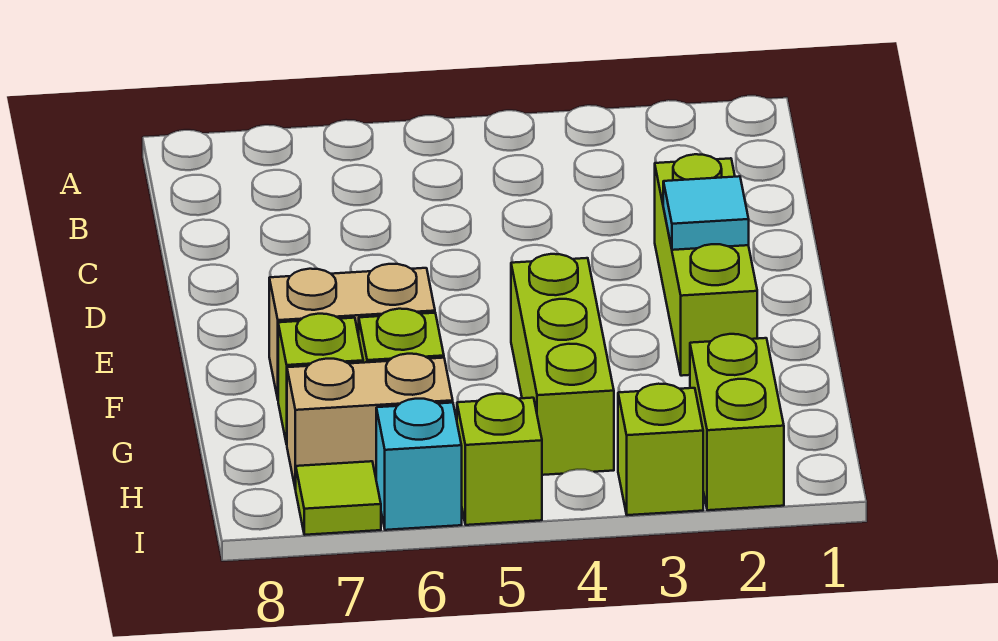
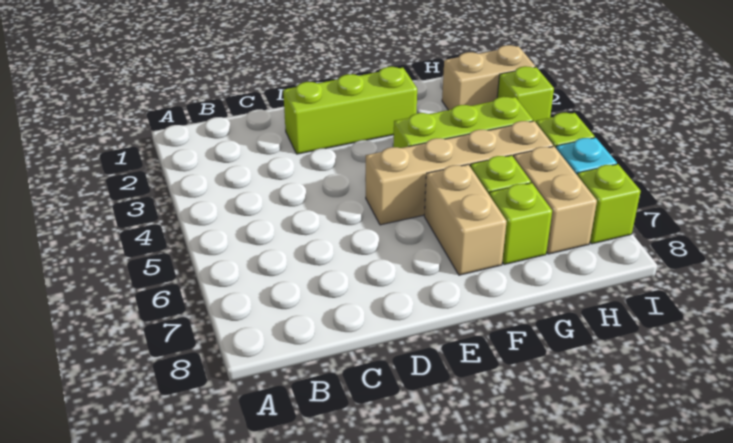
cyan 1x1 tile [663,176,749,250] -> none
none -> tan 1x4 brick [366,121,553,225]
lime 1x2 brick [690,334,784,510] -> tan 1x2 brick [442,45,535,110]
lime 1x1 tile [296,461,381,535] -> lime 1x1 brick [577,164,641,244]

